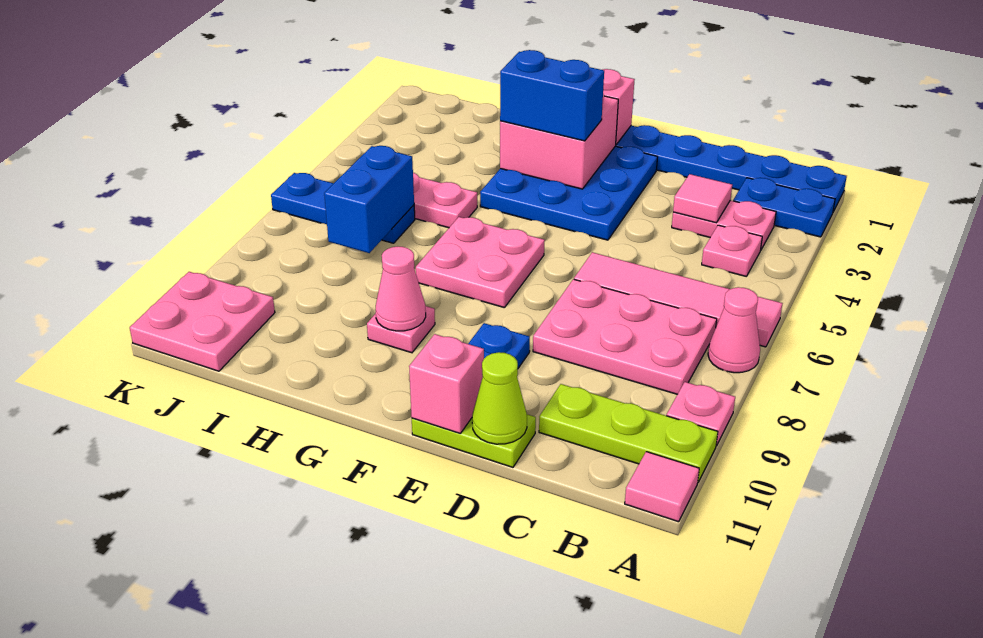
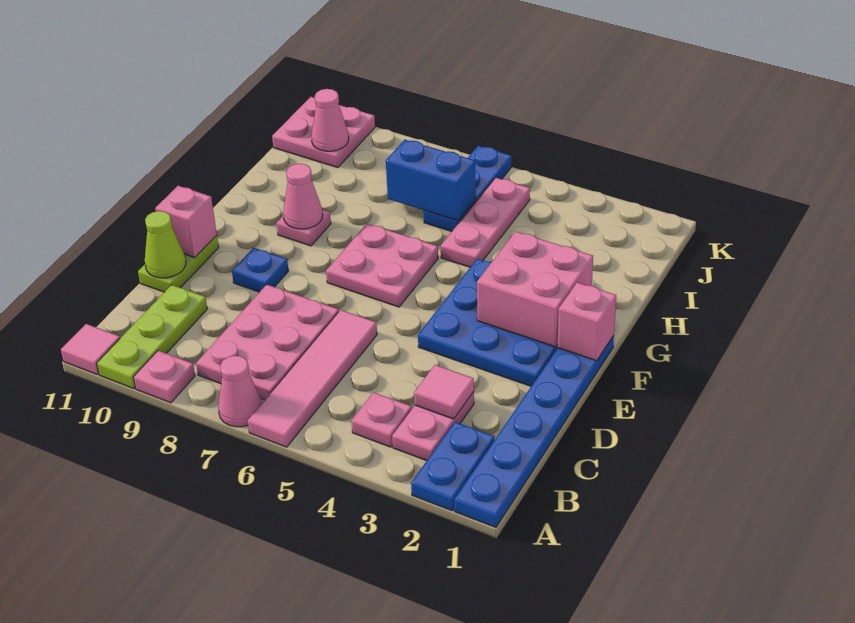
blue 1x2 brick [500,50,604,141] -> none
none -> pink 1x1 cone [311,89,349,151]

